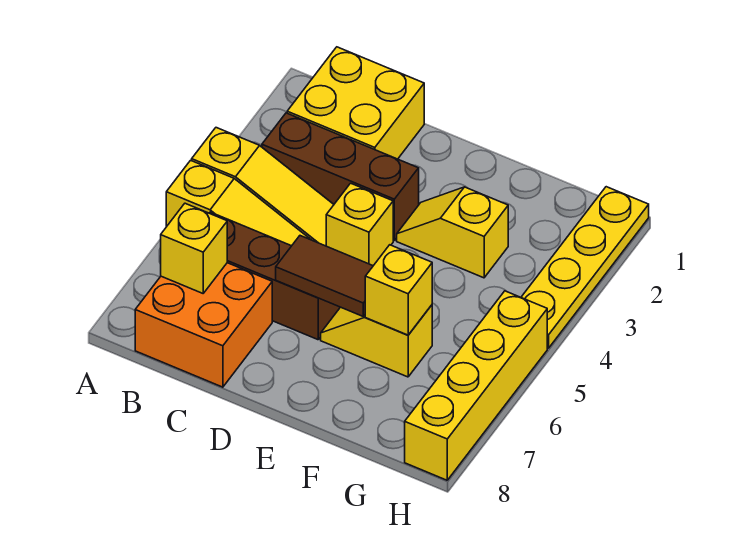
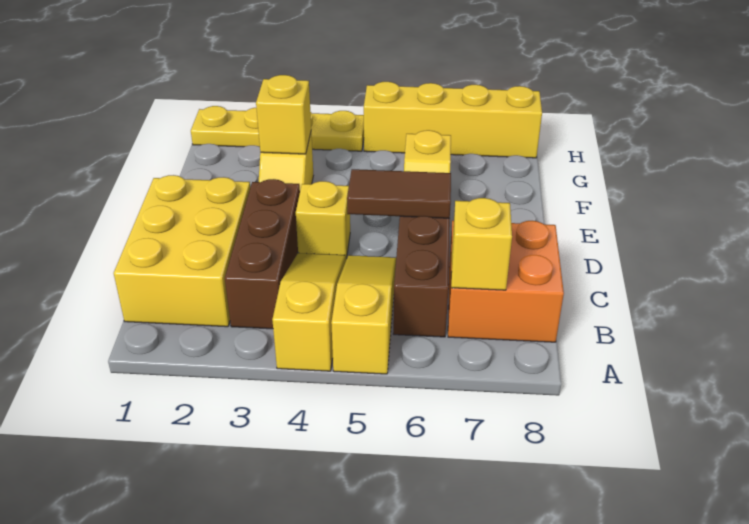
yellow 2x2 brick [287,47,424,159] -> yellow 2x3 brick [114,175,250,327]
brown 1x2 tile [276,236,373,316] -> brown 1x2 tile turned to [347,169,451,218]
yellow 1x1 brick [365,245,432,335] -> yellow 1x1 brick moved to [256,75,311,154]

